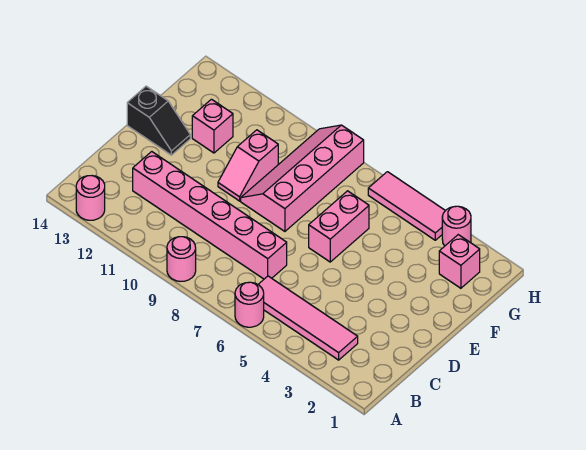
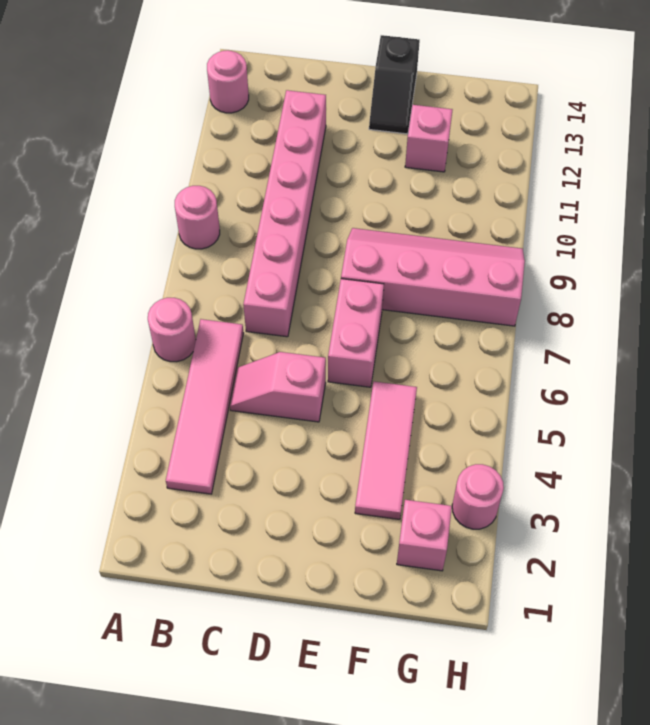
pink 1x2 brick [309,191,369,262] -> pink 1x2 brick turned to [328,279,384,387]
pink 1x2 slope [218,130,278,201] -> pink 1x2 slope moved to [230,352,326,422]
pink 1x3 tile [368,172,445,240] -> pink 1x3 tile moved to [355,382,417,519]

